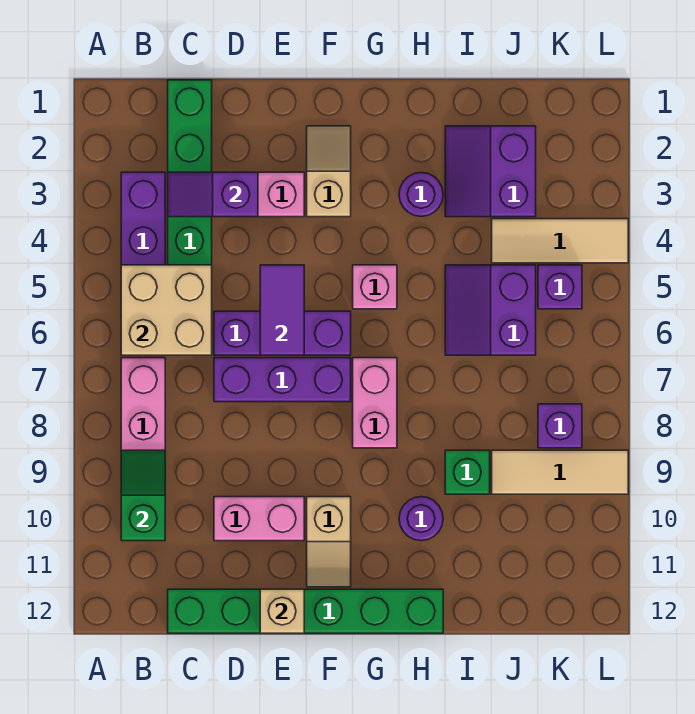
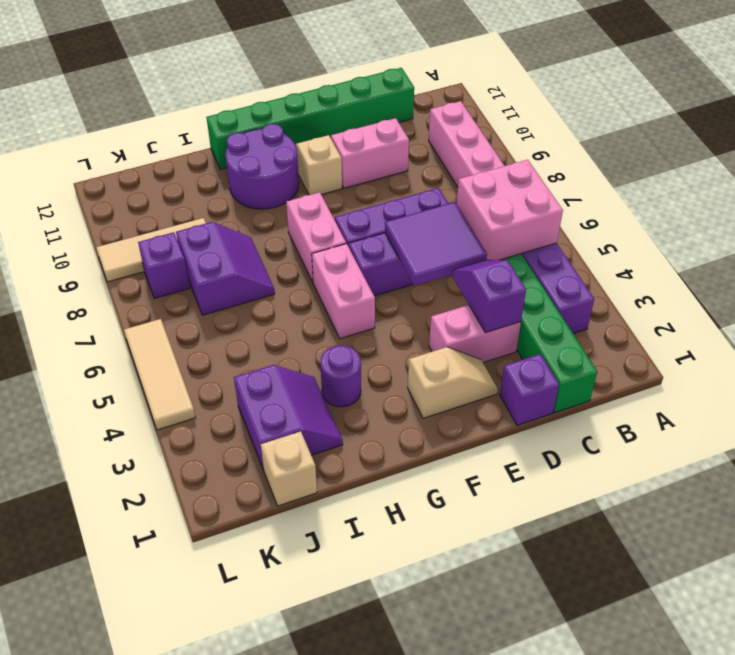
tan 2x2 brick [121,265,212,355] -> pink 2x2 brick [457,160,563,260]
green 1x2 slope [121,450,165,541] -> none
purple 1x2 slope [168,172,258,217] -> purple 1x2 slope turned to [452,260,526,333]
purple 1x2 tile [260,265,304,355] -> purple 2x2 tile [385,202,487,285]
tan 1x1 brick [260,589,304,633] -> tan 1x1 brick moved to [261,431,317,506]
tan 1x2 slope [307,126,351,217] -> tan 1x2 slope turned to [408,347,498,418]
pink 1x1 brick [353,265,397,309] -> pink 1x2 brick [312,244,375,339]
purple 1x1 round brick [399,497,443,541] -> purple 2x2 round brick [226,124,299,209]
purple 2x2 slope [445,265,536,355] -> purple 2x2 slope moved to [176,222,275,315]
green 1x1 brick [445,450,490,494] -> none
tan 1x3 tile [492,219,628,263] -> tan 1x3 tile turned to [124,319,195,430]
purple 1x1 brick [538,265,582,309] -> purple 1x1 brick moved to [500,354,559,425]

